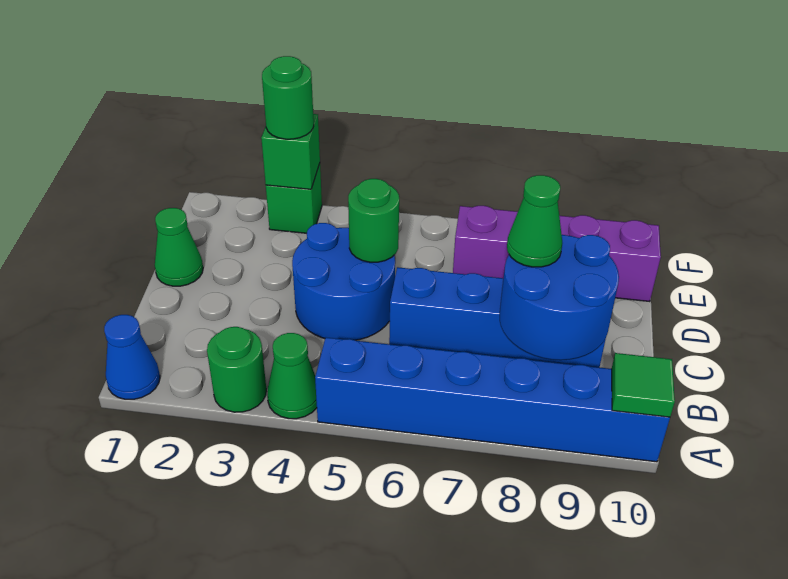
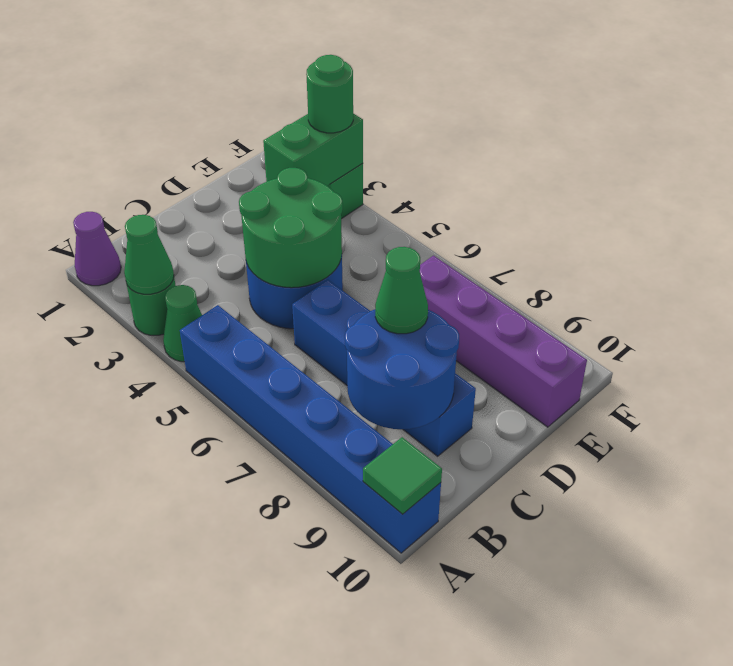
blue 1x1 cone [104,315,160,399] -> purple 1x1 cone [73,212,121,286]
green 1x1 cone [155,208,203,286] -> green 1x1 cone moved to [124,215,174,294]
green 1x1 round brick [348,179,399,262] -> green 2x2 round brick [239,168,343,288]
green 1x1 brick [261,114,320,189] -> green 1x2 brick [263,113,363,186]

